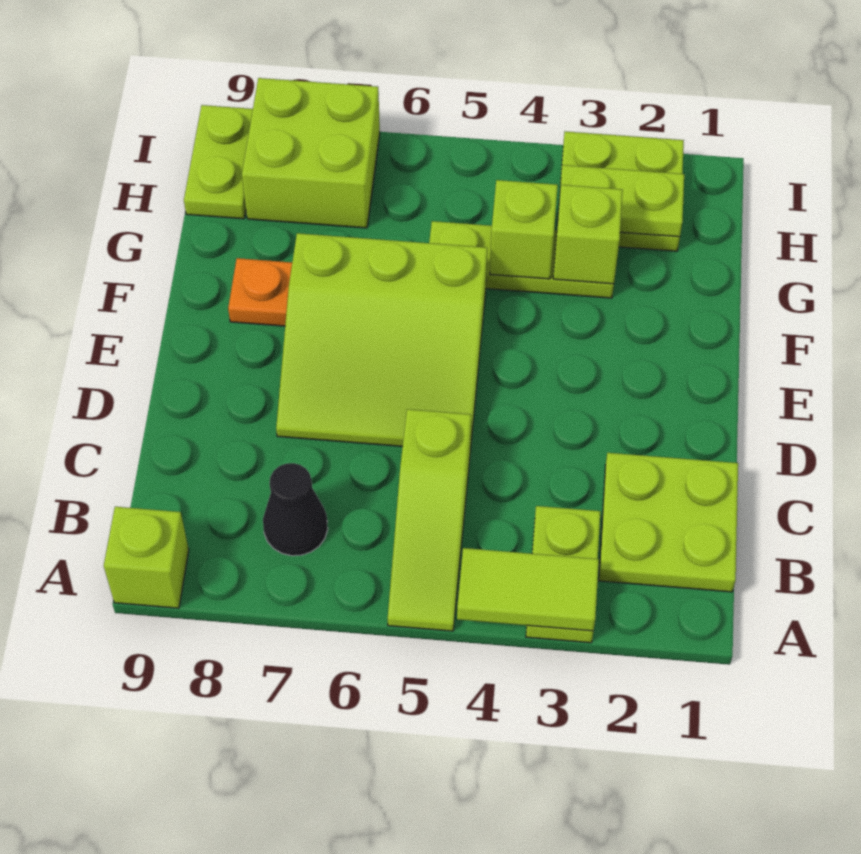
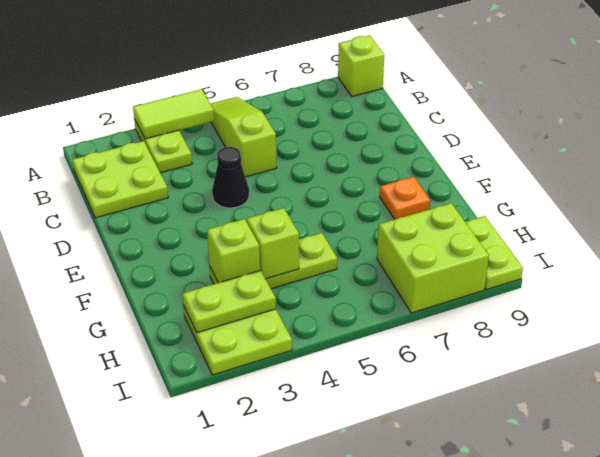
black 1x1 cone [263,463,328,556] -> black 1x1 cone moved to [212,147,249,208]
lime 3x3 slope [276,233,487,451] -> none

